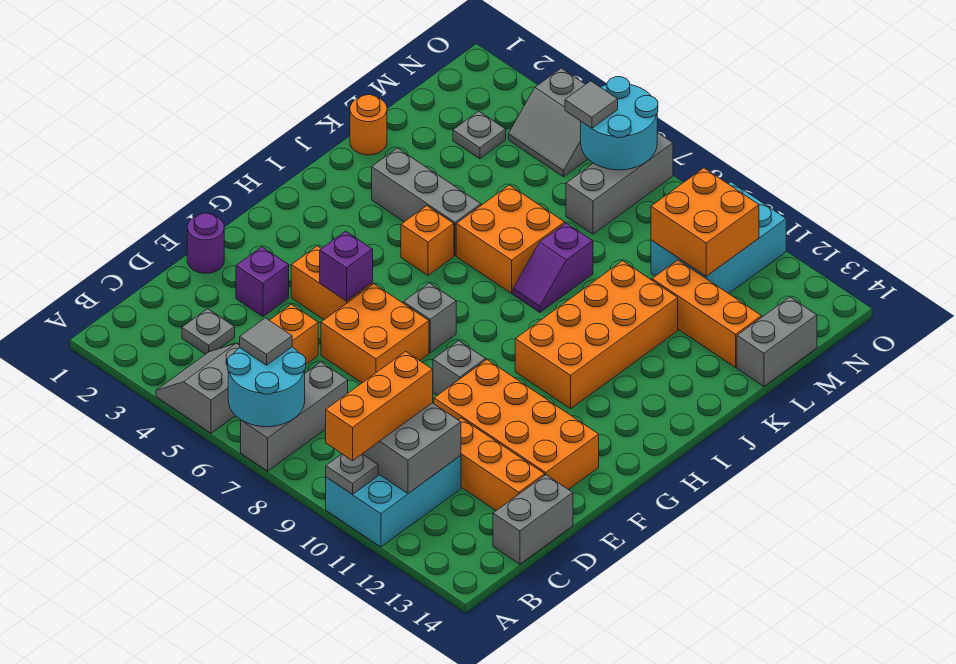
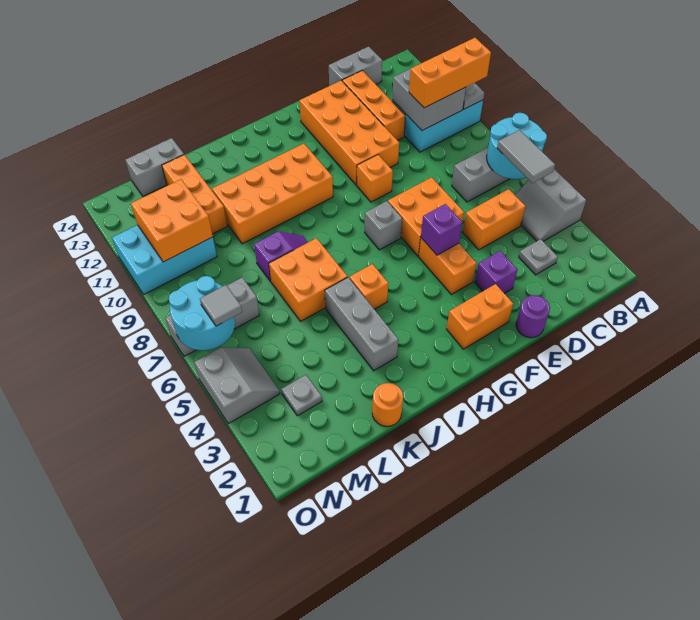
grey 2x2 slope [156,343,240,433] -> grey 2x2 slope turned to [515,169,586,241]
grey 1x1 tile [240,318,292,365] -> grey 1x2 tile [497,130,555,183]
none -> orange 1x2 brick [447,284,513,349]
grey 1x1 brick [433,341,486,395] -> orange 1x1 brick [357,155,393,202]

